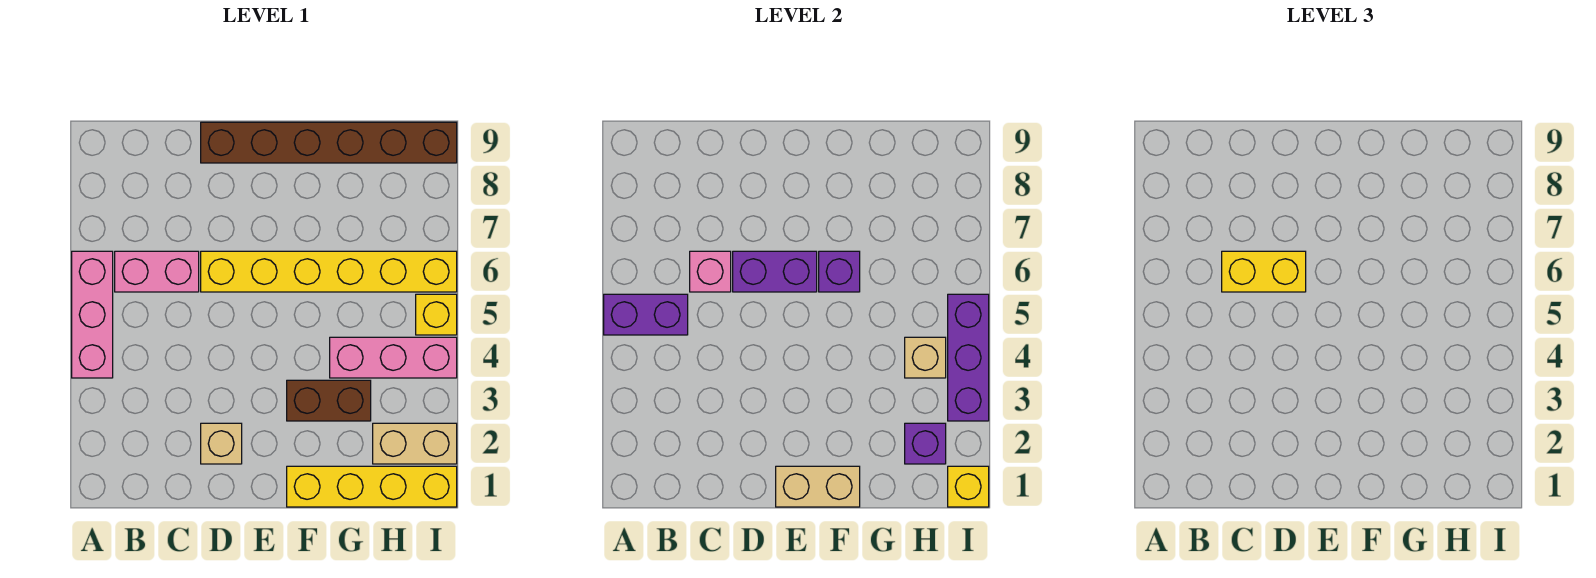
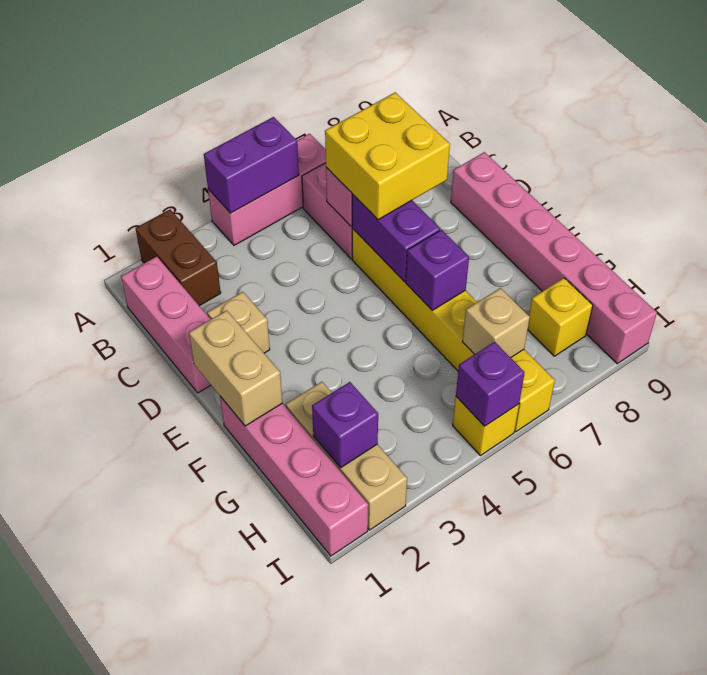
purple 1x2 brick [604,294,688,335] -> purple 1x2 brick turned to [204,117,299,213]
yellow 1x2 brick [1222,251,1306,292] -> yellow 2x2 brick [325,93,450,220]
brown 1x6 brick [201,122,457,163] -> pink 1x6 brick [451,152,657,364]
yellow 1x4 brick [287,466,457,507] -> pink 1x4 brick [220,396,368,556]
brown 1x2 brick [287,380,371,421] -> brown 1x2 brick moved to [136,209,221,306]
pink 1x3 brick [330,337,457,378] -> pink 1x3 brick moved to [121,256,211,393]
tan 1x2 brick [373,423,457,464] -> tan 1x3 brick [286,382,407,530]
tan 1x1 brick [905,337,946,378] -> tan 1x1 brick moved to [462,288,530,358]
yellow 1x1 brick [948,466,989,507] -> yellow 1x1 brick moved to [528,278,593,356]
purple 1x3 brick [948,294,989,421] -> purple 1x1 brick [456,342,525,426]

